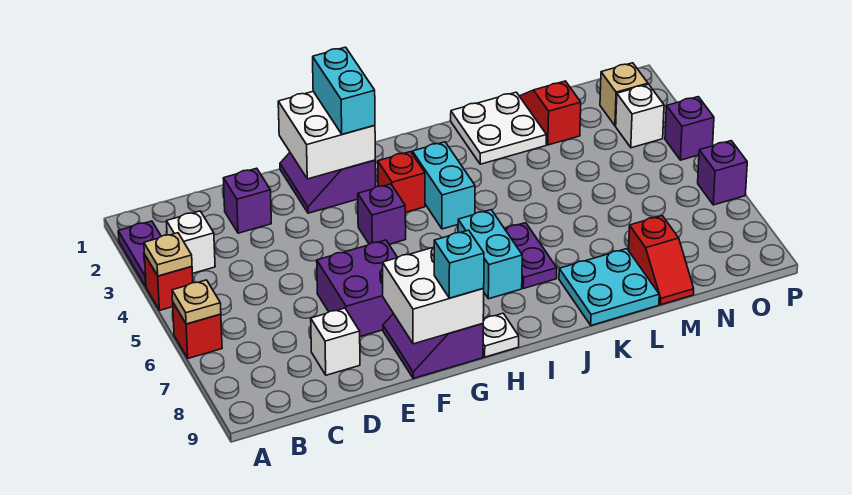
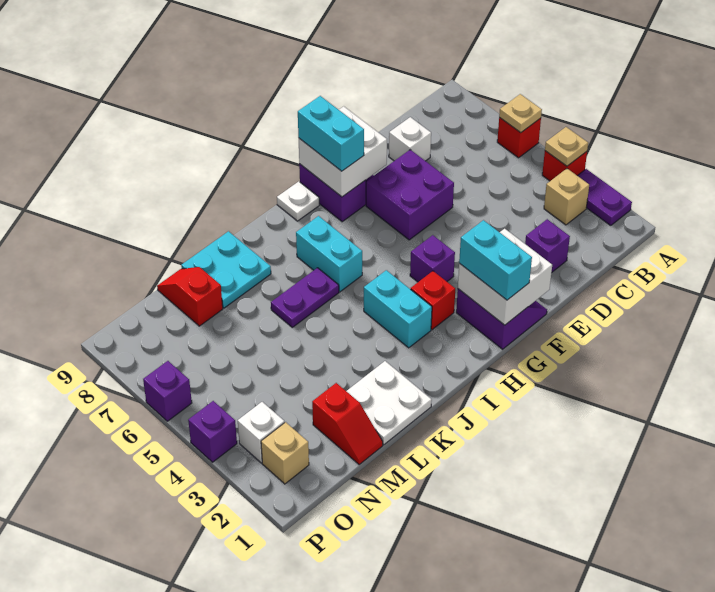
white 1x1 brick [167,211,215,274] -> tan 1x1 brick [544,169,589,225]
cyan 1x1 brick [434,230,484,298] -> cyan 1x2 brick [298,96,364,171]
purple 1x2 plate [505,223,557,288] -> purple 1x2 plate turned to [271,268,339,327]

